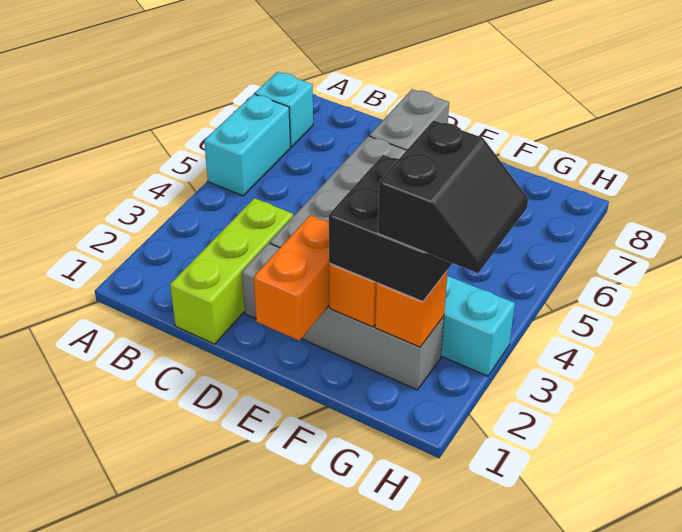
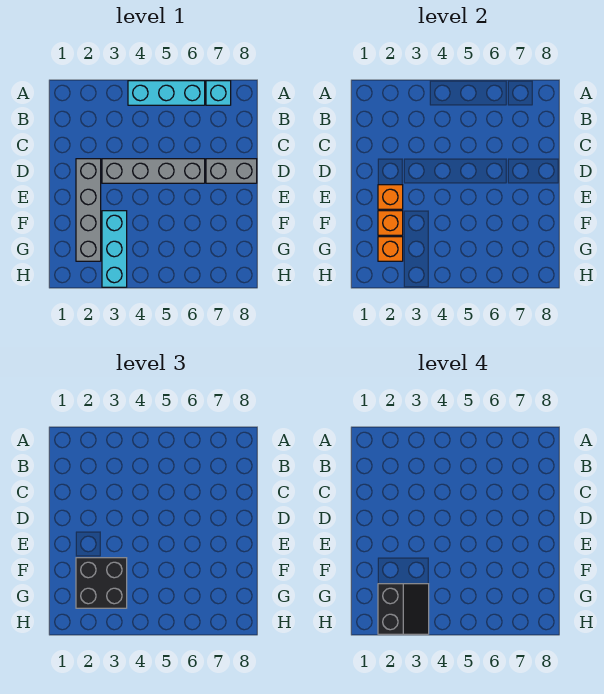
cyan 1x2 brick [204,94,290,196] -> cyan 1x3 brick [128,81,205,105]
lime 1x3 brick [170,198,293,344] -> none
orange 1x2 brick [254,215,329,341] -> orange 1x1 brick [378,185,403,209]
black 2x2 slope [378,120,528,273] -> black 2x2 slope turned to [378,584,429,634]

